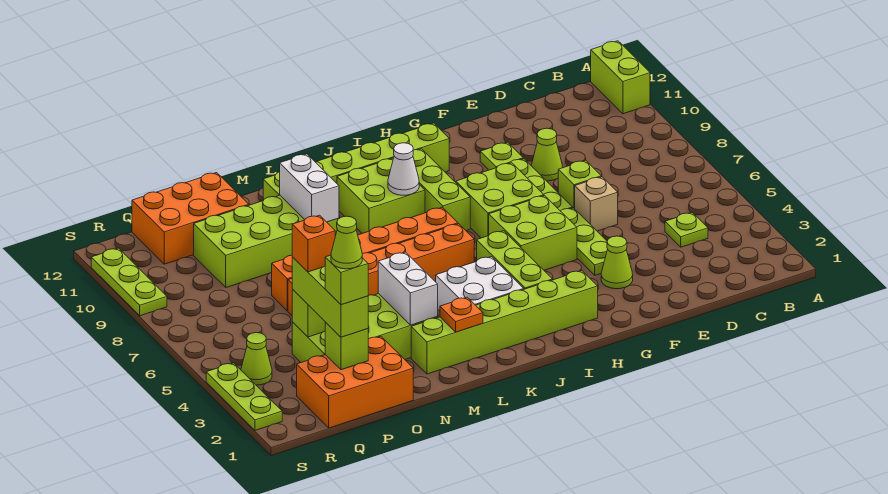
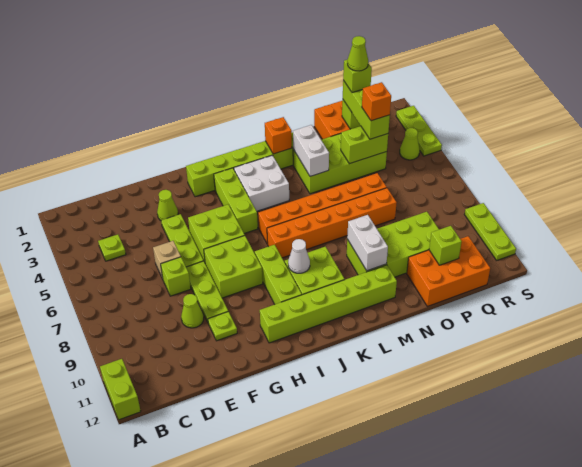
orange 1x1 plate [440,297,483,332] -> orange 1x1 brick [265,117,292,154]
none -> lime 1x1 brick [429,226,462,265]

